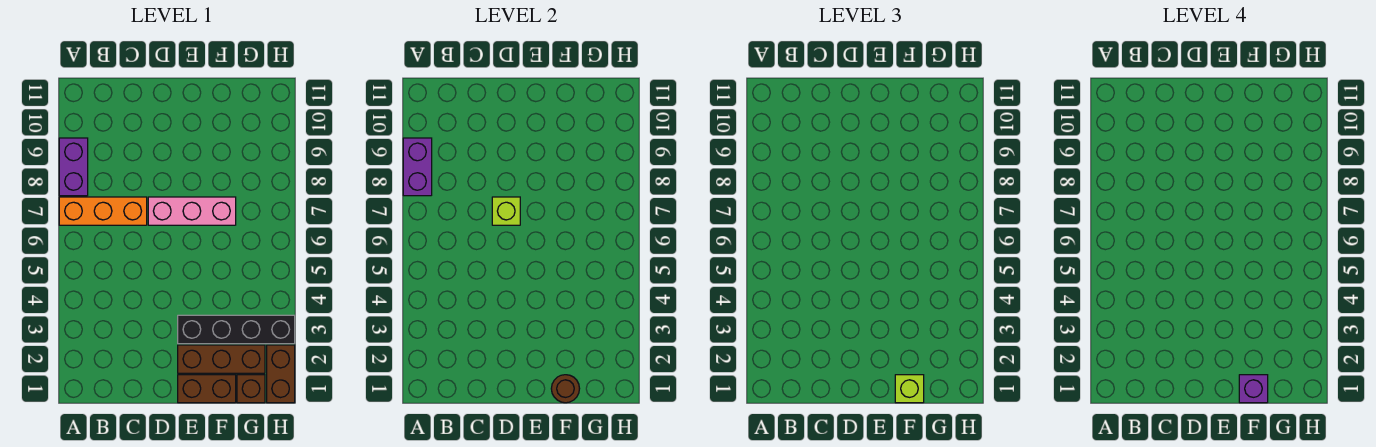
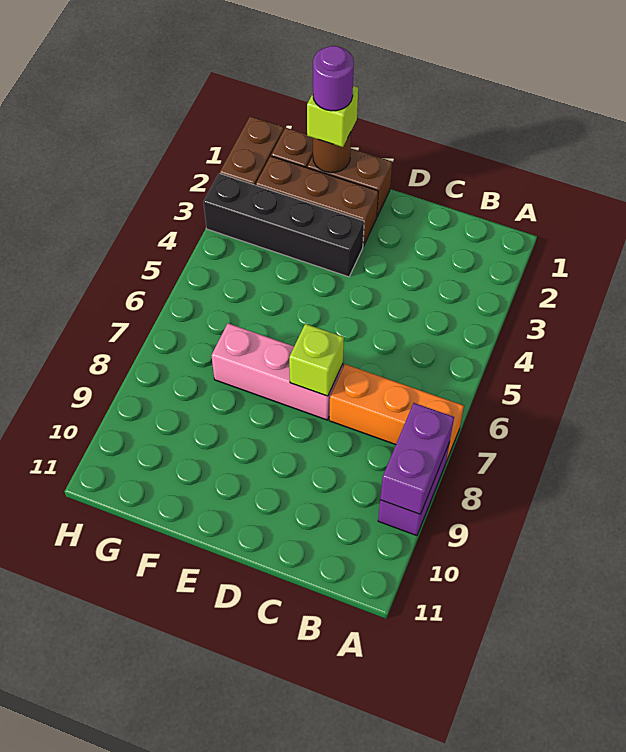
purple 1x1 brick [1239,375,1268,403] -> purple 1x1 round brick [313,46,354,111]

